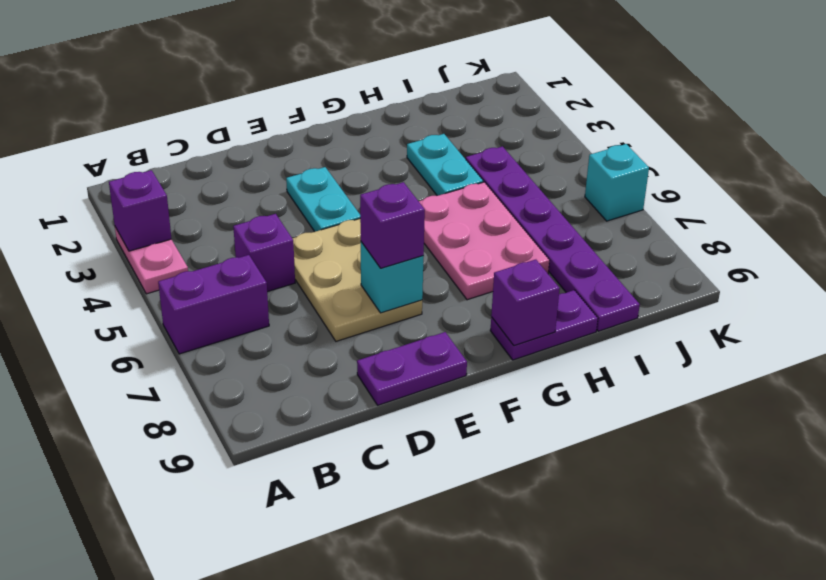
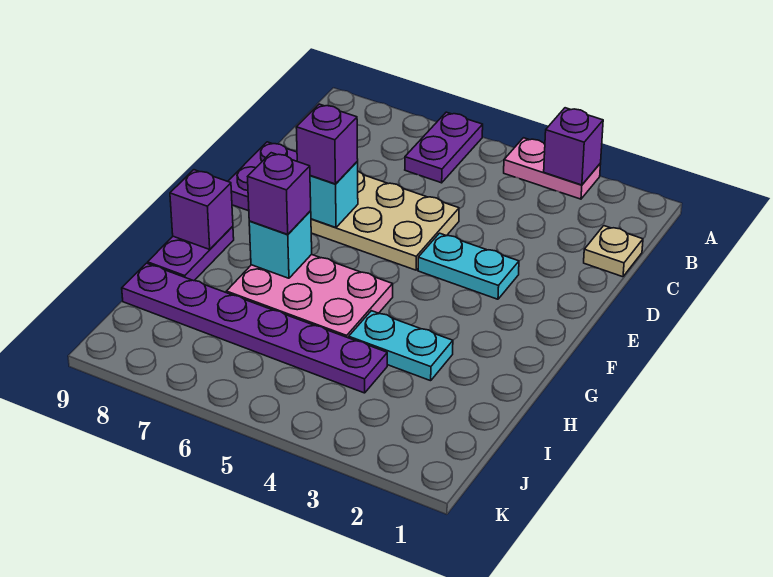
purple 1x2 brick [158,255,269,354] -> purple 1x2 plate [405,112,483,183]
none -> tan 1x1 plate [584,226,643,277]
purple 1x1 brick [233,214,295,292] -> purple 1x1 brick moved to [248,153,311,234]
cyan 1x1 brick [585,144,649,221] -> cyan 1x1 brick moved to [249,211,312,278]

